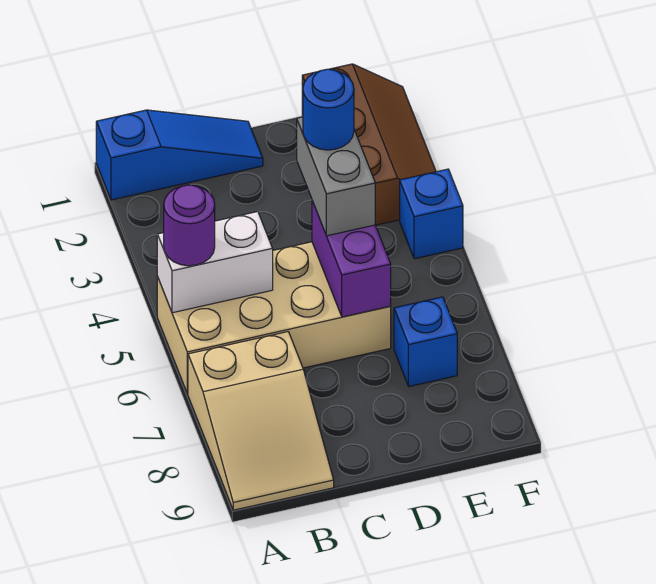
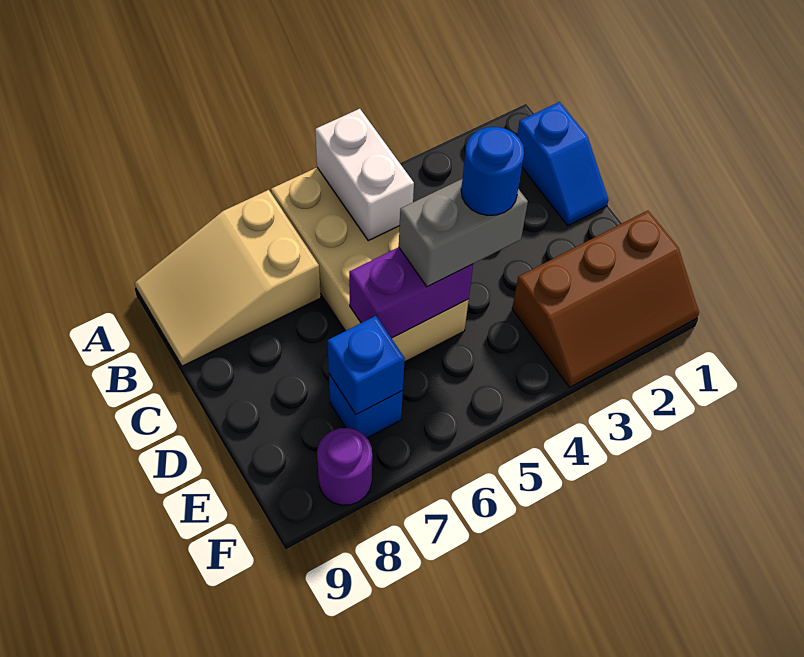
blue 1x3 slope [96,110,263,200] -> blue 1x2 slope [517,102,608,226]
purple 1x1 round brick [164,185,215,266] -> purple 1x1 round brick moved to [317,428,372,505]
blue 1x1 brick [400,169,463,259] -> blue 1x1 brick moved to [328,316,405,415]

